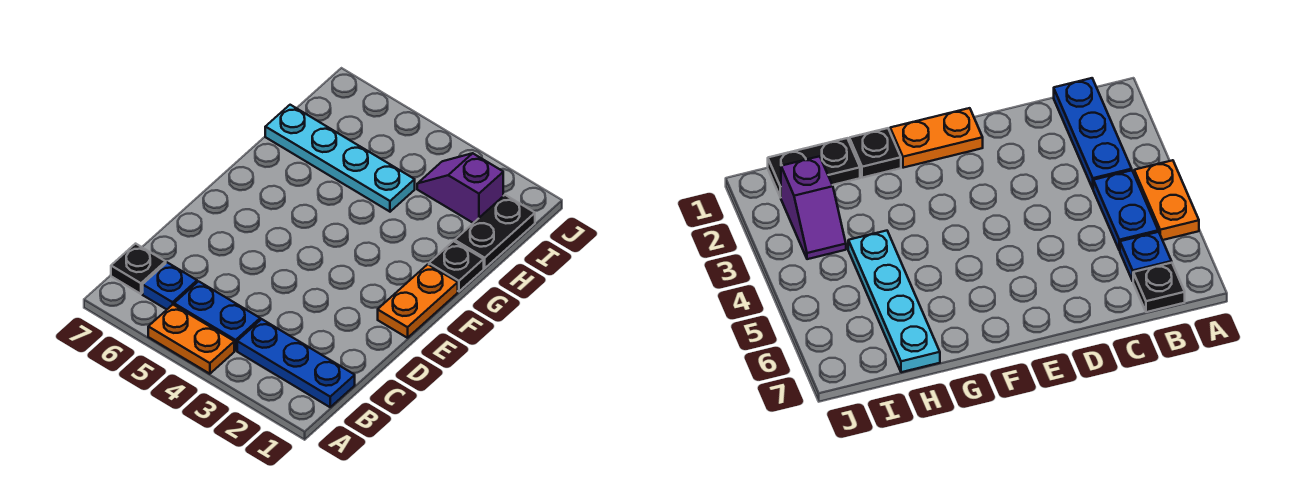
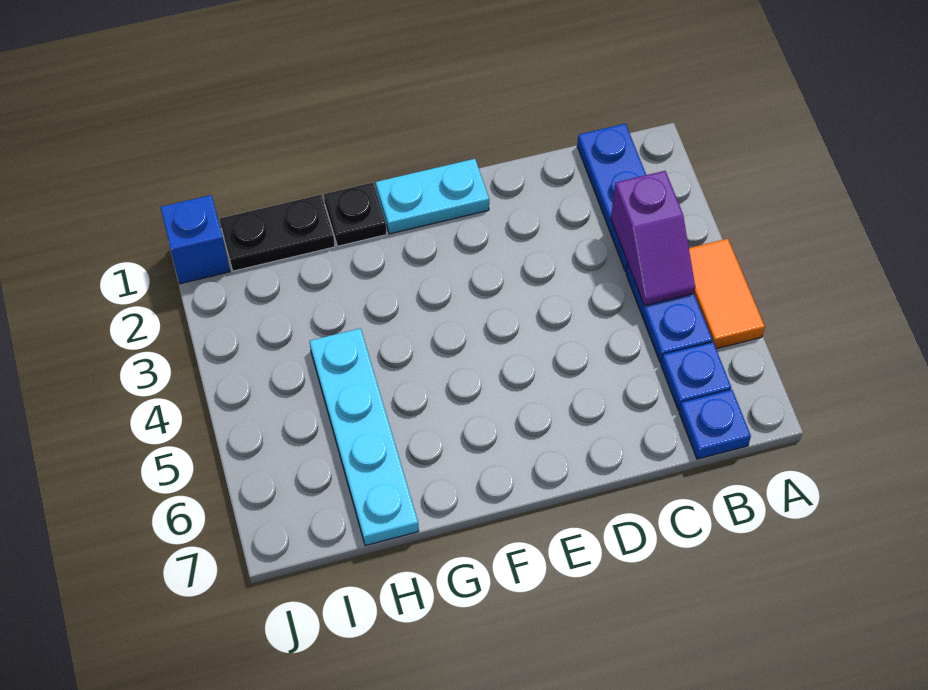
orange 1x2 plate [148,305,234,374] -> orange 1x2 tile [689,239,765,349]
black 1x1 plate [111,244,166,294] -> blue 1x1 plate [679,390,751,459]
orange 1x2 plate [378,264,458,338] -> cyan 1x2 plate [376,159,489,234]
purple 1x2 slope [417,153,503,223] -> purple 1x2 slope moved to [611,171,695,306]
none -> blue 1x1 brick [160,195,230,284]

